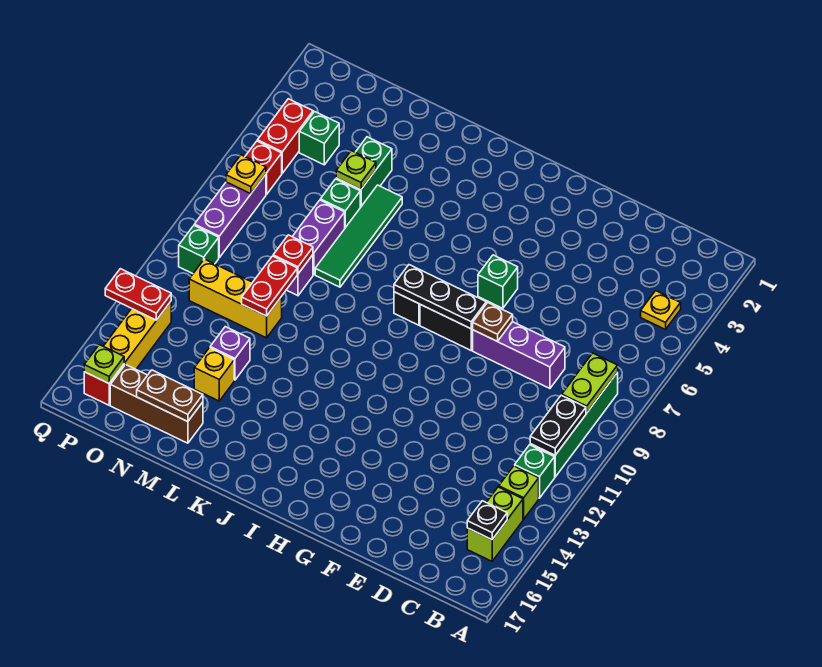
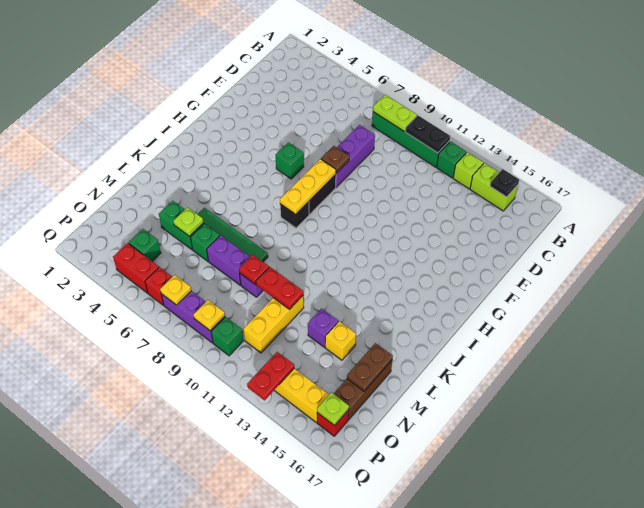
yellow 1x1 plate [641,291,681,330] -> yellow 1x1 plate moved to [194,300,225,331]
black 1x3 plate [394,265,486,329] -> yellow 1x3 plate [280,159,336,214]

